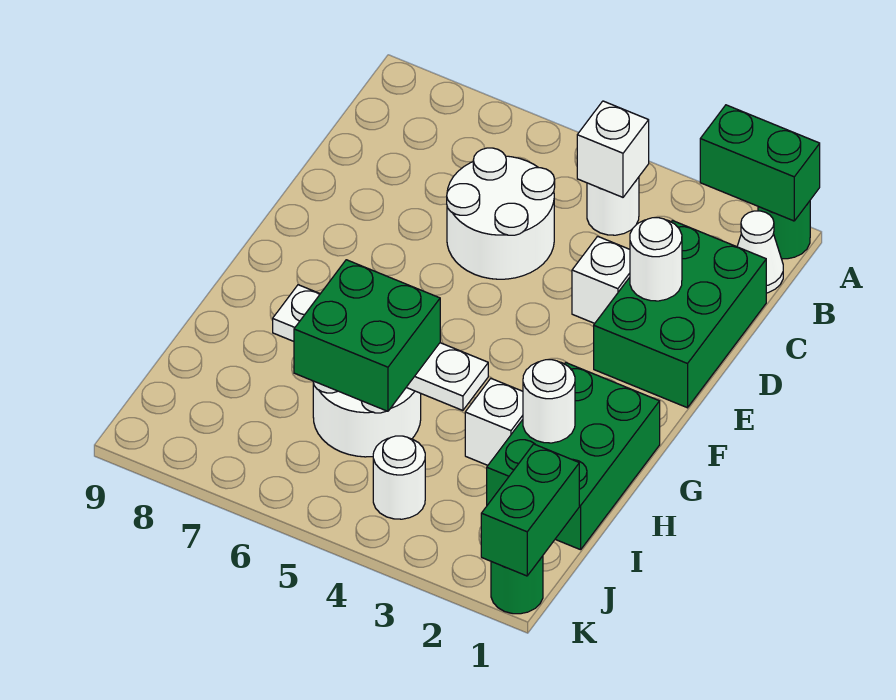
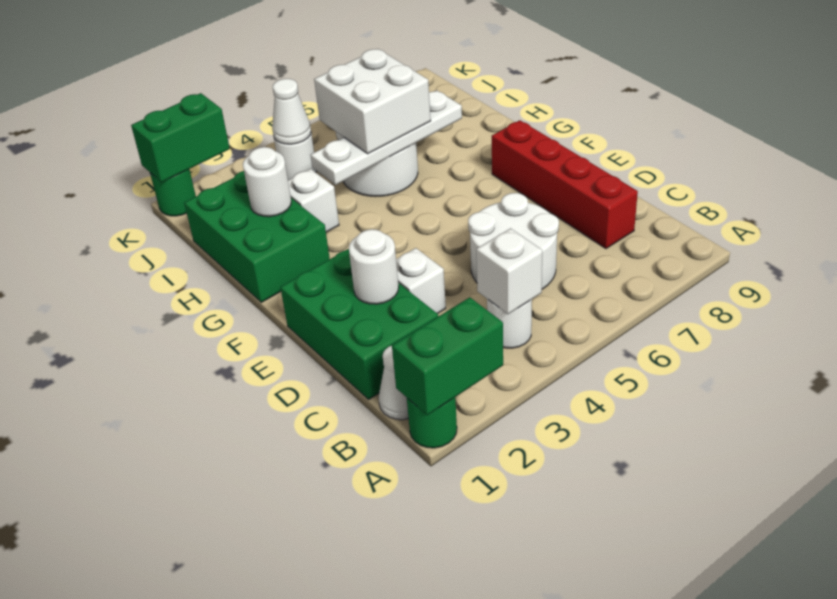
none -> red 1x4 brick [492,120,638,249]
green 2x2 brick [294,260,440,411] -> white 2x2 brick [314,49,431,154]
green 1x2 brick [481,444,579,576] -> green 1x2 brick turned to [131,93,230,182]
none -> white 1x1 cone [272,79,311,144]

